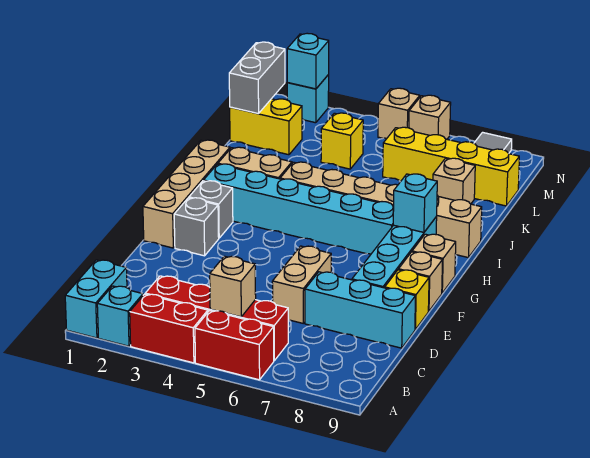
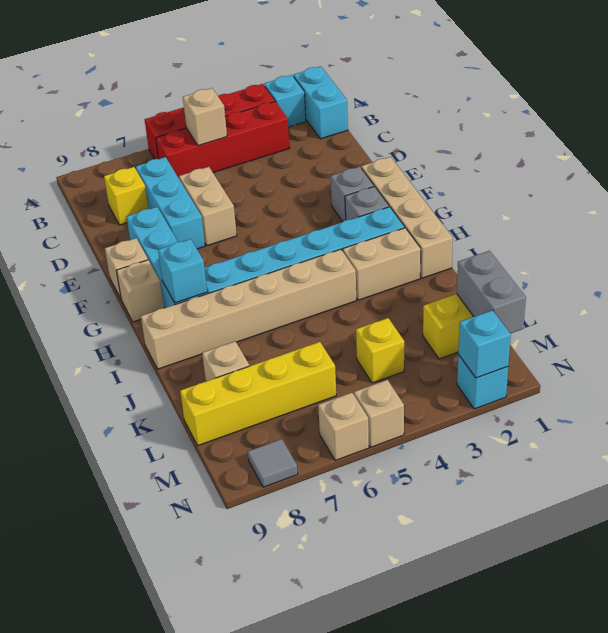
cyan 1x3 brick [305,272,415,348] -> cyan 1x3 brick turned to [136,157,205,249]
yellow 1x1 brick [385,270,429,329] -> yellow 1x1 brick moved to [104,167,148,225]

